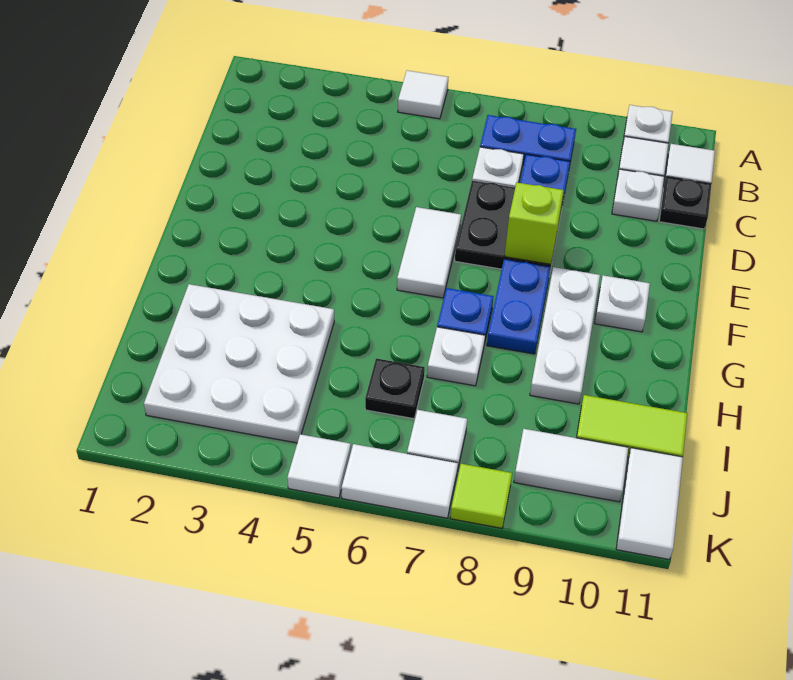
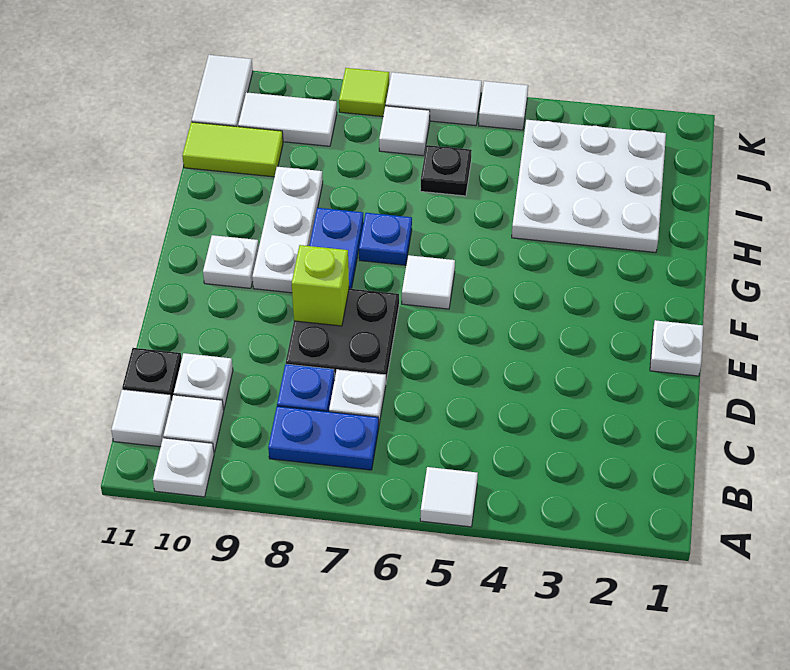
white 1x2 tile [397,207,461,298] -> white 1x1 tile [402,255,455,309]
white 1x1 plate [427,327,485,386] -> white 1x1 plate moved to [650,320,703,376]

